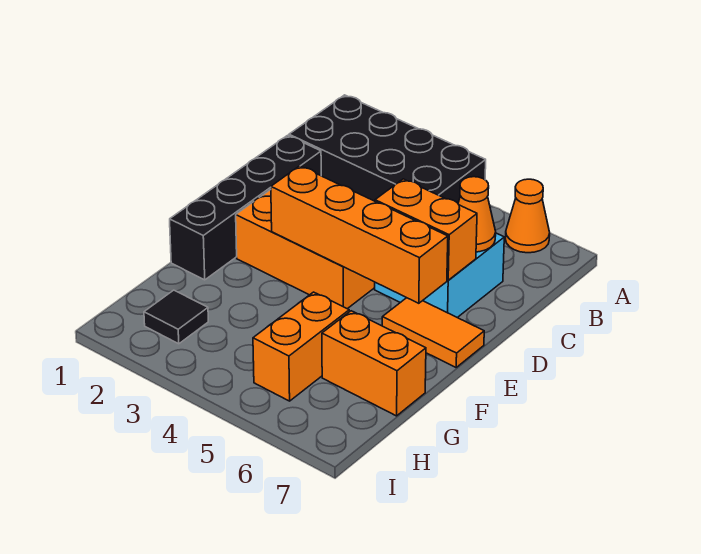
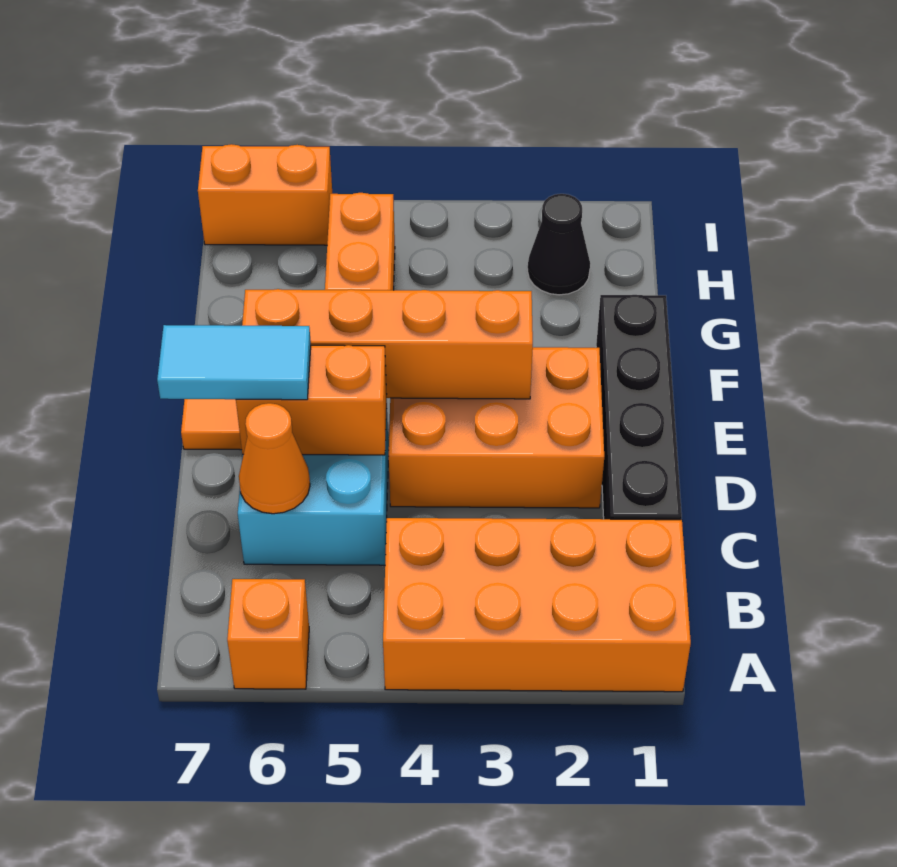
black 2x4 brick [289,95,486,203] -> orange 2x4 brick [383,518,691,692]
orange 1x1 cone [505,179,550,253] -> orange 1x1 brick [227,579,309,689]
none -> cyan 1x2 tile [157,325,311,400]
orange 1x2 brick [322,311,426,416] -> orange 1x2 brick moved to [198,144,332,245]
black 1x1 tile [144,290,208,344] -> black 1x1 cone [528,194,590,295]

